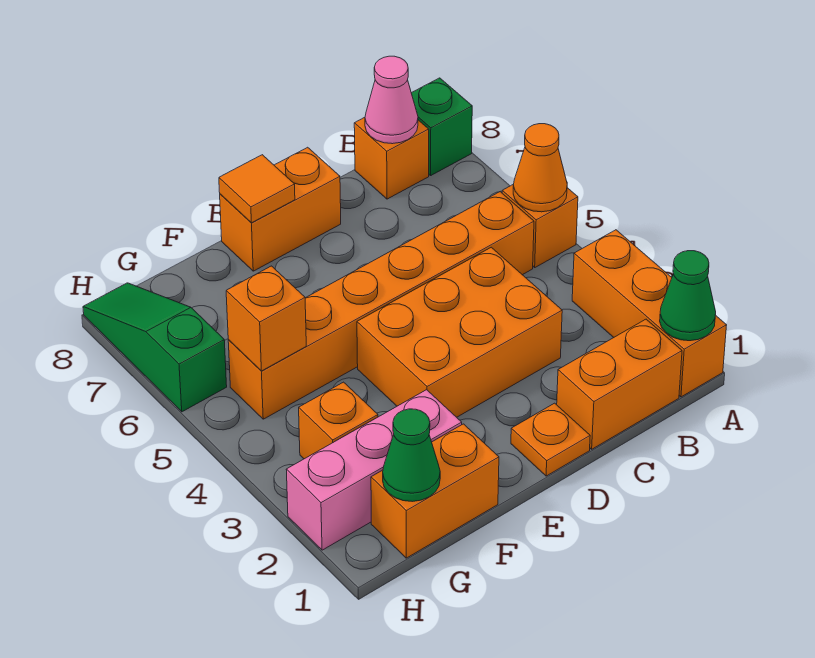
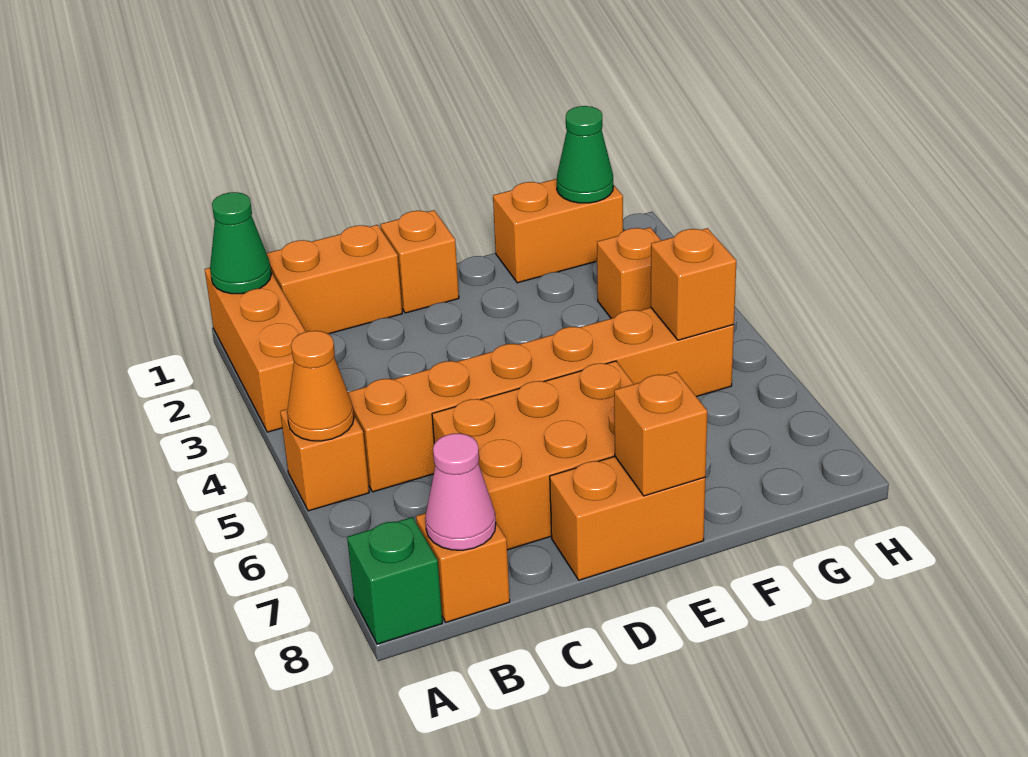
orange 2x3 brick [357,247,562,417] -> orange 2x3 brick moved to [432,361,633,550]
orange 1x1 plate [511,403,590,476] -> orange 1x1 brick [380,210,459,313]
orange 1x1 tile [219,155,295,223] -> orange 1x1 brick [614,372,707,496]
pink 1x3 brick [286,390,462,550] -> none
green 1x3 slope [83,283,227,412] -> none

